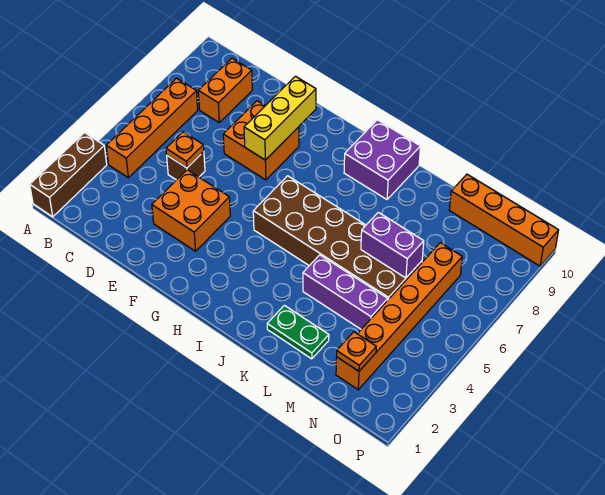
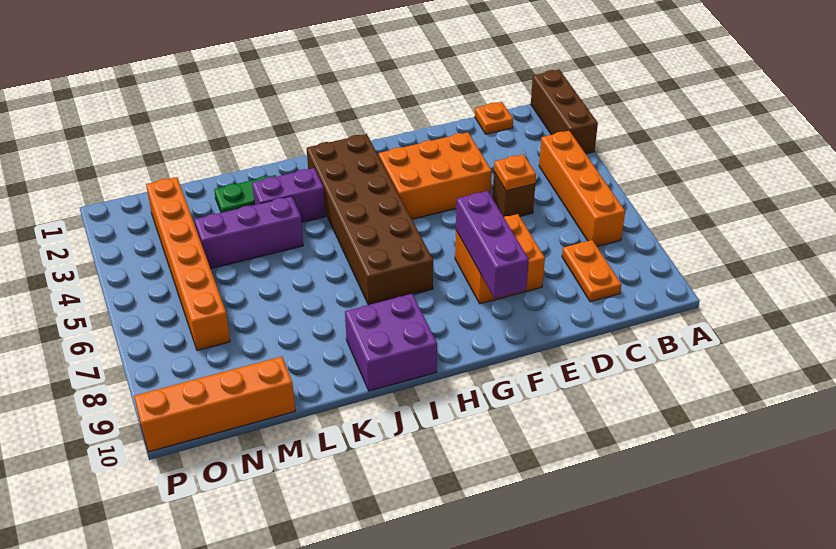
orange 1x2 brick [198,58,252,122] -> orange 1x2 plate [562,240,621,302]
orange 2x2 brick [152,170,230,251] -> orange 2x3 brick [378,132,492,219]
yellow 1x3 brick [244,76,316,160] -> purple 1x3 brick [456,191,529,298]
brown 2x6 brick [253,176,422,300] -> brown 2x6 brick turned to [307,134,433,305]
purple 1x2 brick [361,212,424,278] -> purple 1x2 brick moved to [252,168,326,222]
orange 1x1 plate [337,332,376,371] -> orange 1x1 plate moved to [475,102,513,134]

